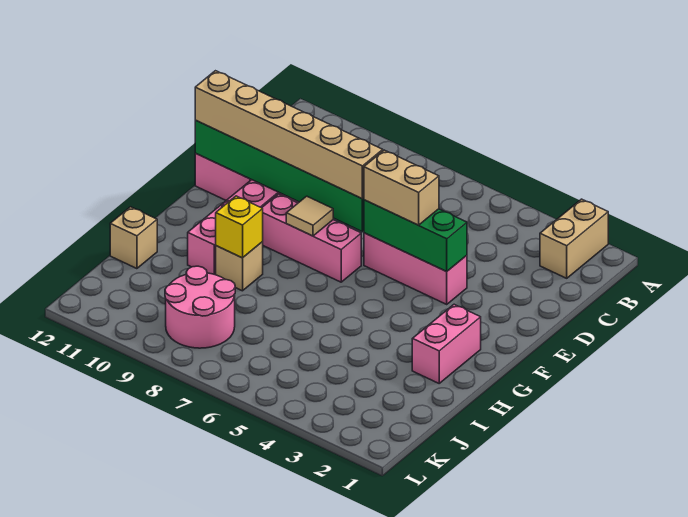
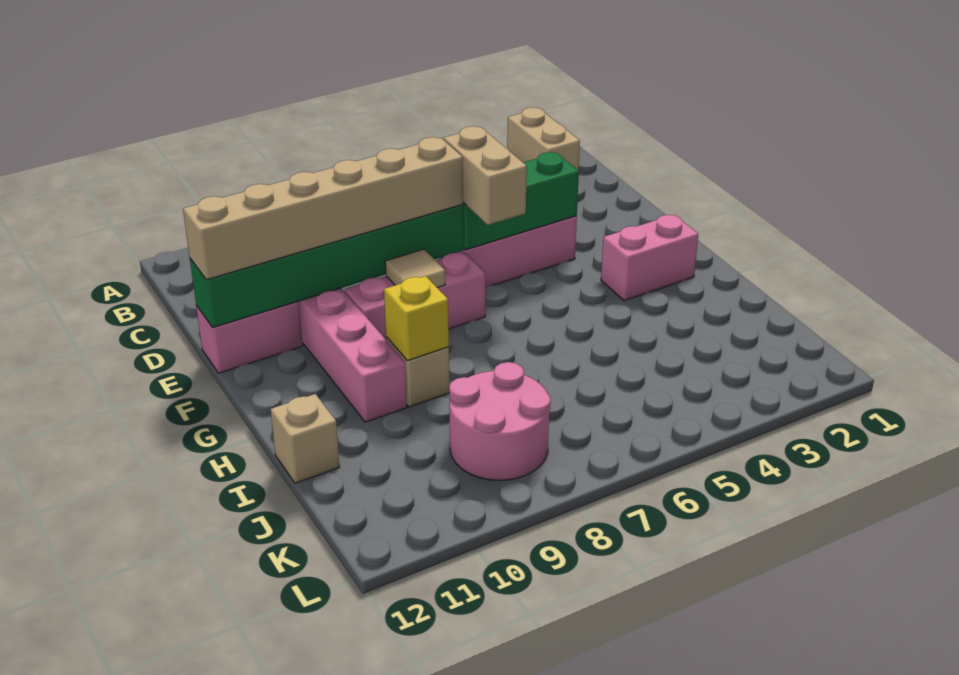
tan 1x2 brick [364,150,439,225] -> tan 1x2 brick turned to [443,126,527,225]
pink 1x2 brick [412,304,481,383] -> pink 1x2 brick turned to [601,215,698,301]

